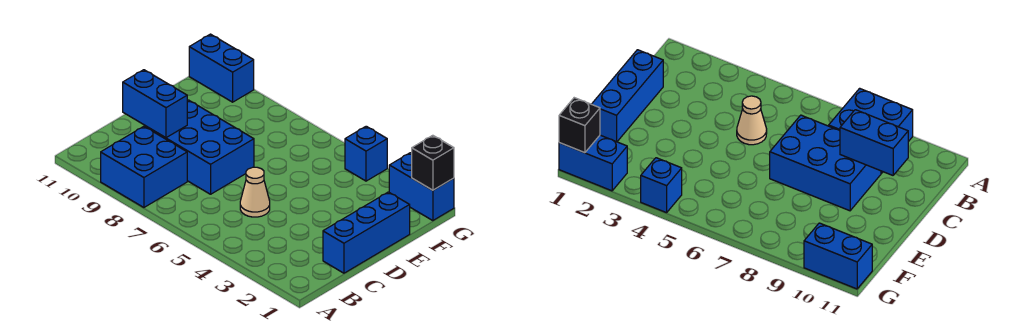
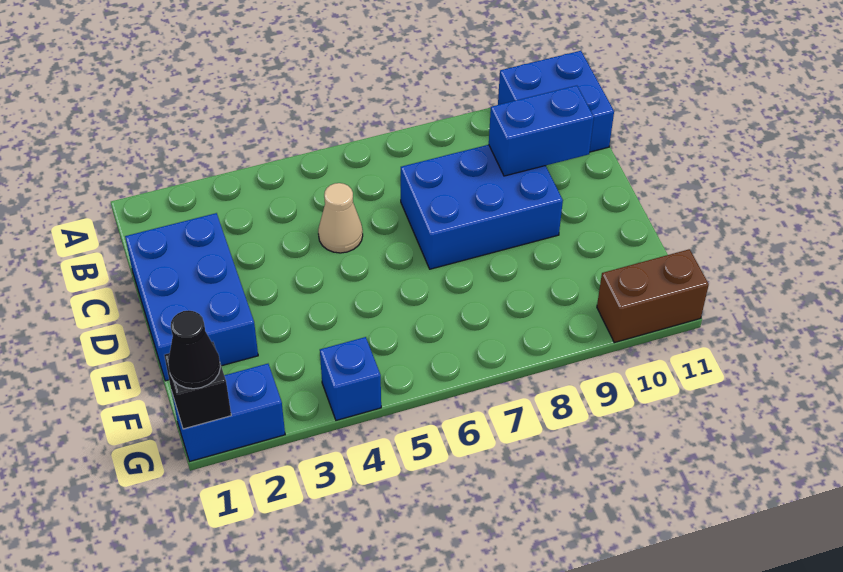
blue 2x2 brick [101,126,187,207] -> blue 2x2 brick moved to [498,51,614,152]
blue 1x3 brick [323,192,410,273] -> blue 2x3 brick [125,213,258,381]
none -> black 1x1 cone [168,310,220,389]
blue 1x2 brick [189,34,254,102] -> brown 1x2 brick [597,249,709,343]

